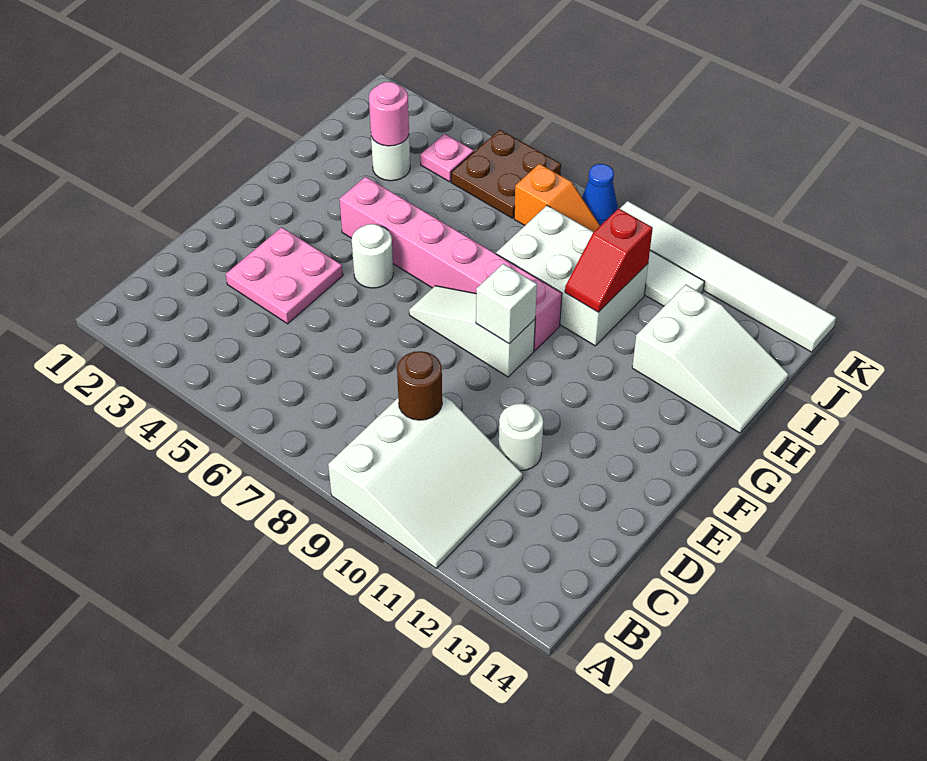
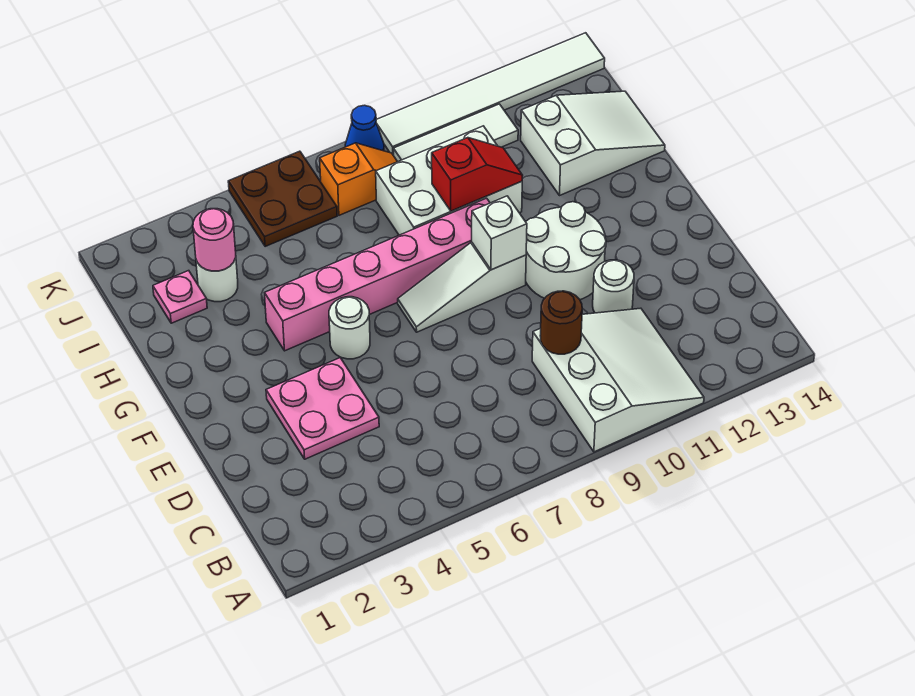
none -> white 2x2 round brick [526,202,606,300]
red 1x2 slope [565,208,653,312] -> red 1x2 slope turned to [432,138,523,211]
pink 1x1 plate [420,134,474,182] -> pink 1x1 plate moved to [153,271,207,323]

